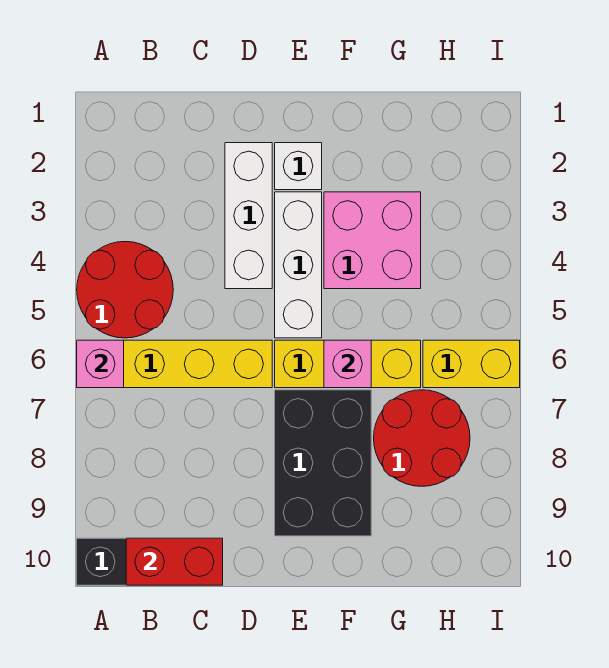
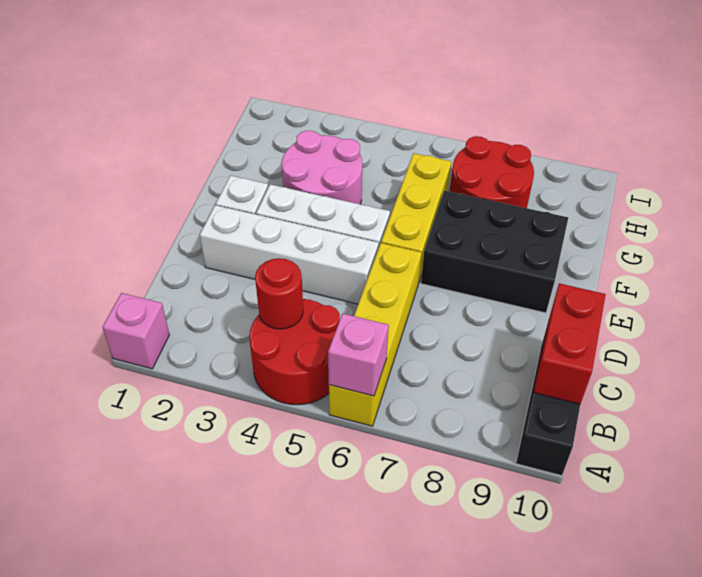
none -> red 1x1 round brick [255,258,303,329]
white 1x3 brick [225,143,272,289] -> white 1x4 brick [200,205,379,304]
pink 2x2 brick [324,192,421,289] -> pink 2x2 round brick [282,131,362,204]
pink 1x1 brick [324,340,371,388] -> pink 1x1 brick moved to [102,293,169,369]
yellow 1x2 brick [423,340,520,388] -> none

